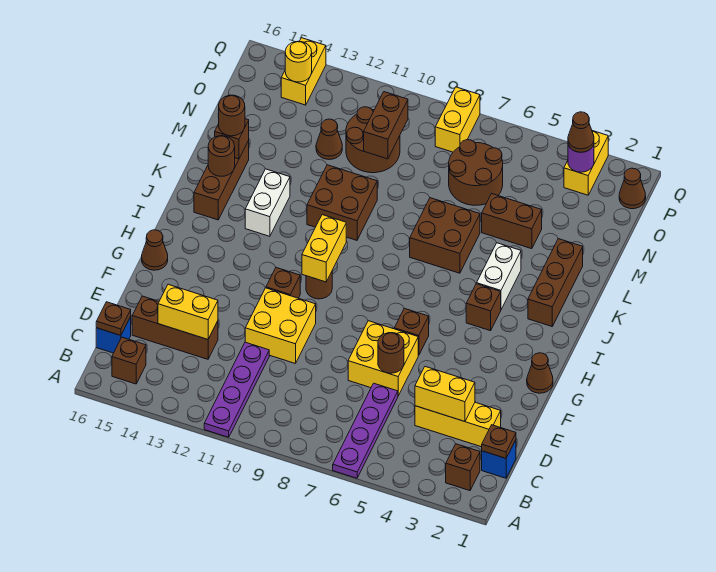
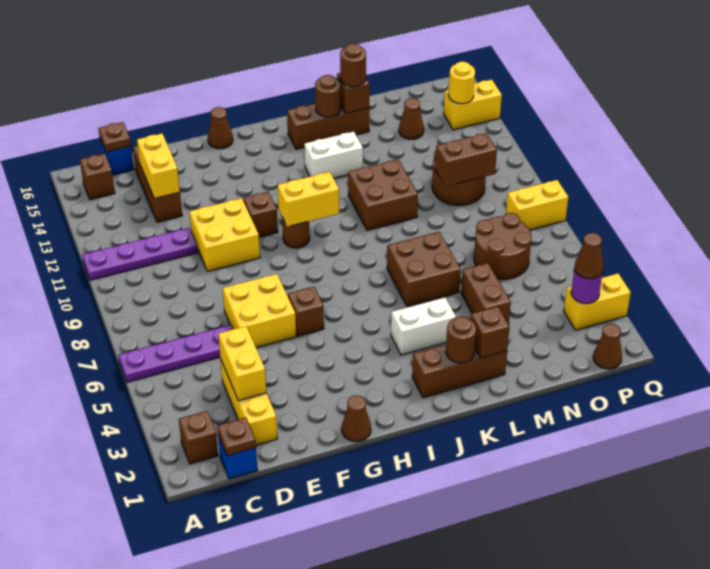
brown 1x1 round brick [378,333,404,373] -> brown 1x1 round brick moved to [446,317,476,363]
brown 1x1 brick [466,284,501,331] -> brown 1x1 brick moved to [471,306,510,358]
brown 1x1 cone [316,119,342,159] -> brown 1x1 cone moved to [399,98,424,139]

